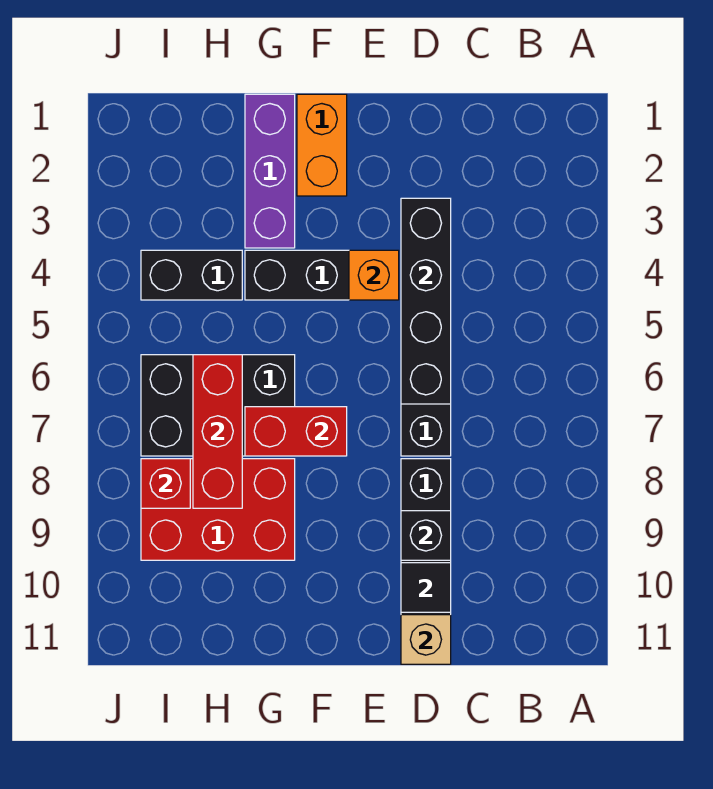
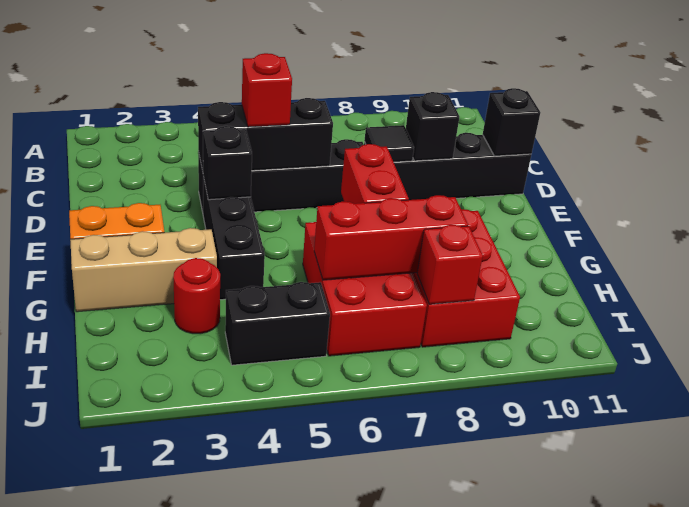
black 1x4 brick [401,198,451,404] -> black 1x3 brick [198,98,333,172]
none -> red 1x1 brick [242,53,292,127]
black 1x1 tile [401,563,451,612] -> black 1x1 tile moved to [364,125,414,162]
tan 1x1 brick [401,615,451,664] -> black 1x1 brick [483,88,540,156]
orange 1x1 brick [349,250,399,300] -> black 1x1 brick [203,126,252,200]
purple 1x3 brick [245,94,295,248] -> tan 1x3 brick [70,228,217,312]
black 2x3 brick [141,355,295,456] -> red 2x3 brick [303,222,427,356]
none -> red 1x1 round brick [173,258,220,334]
black 1x2 brick [141,250,242,300] -> black 1x2 brick turned to [225,282,330,365]

